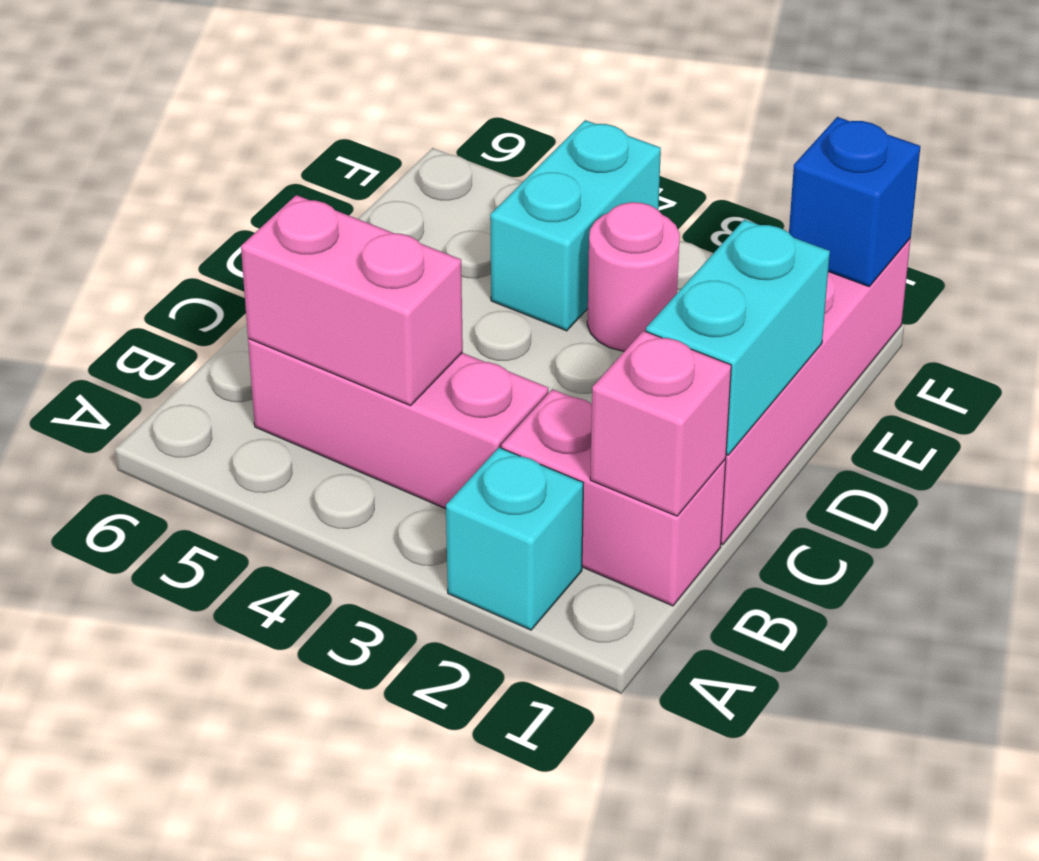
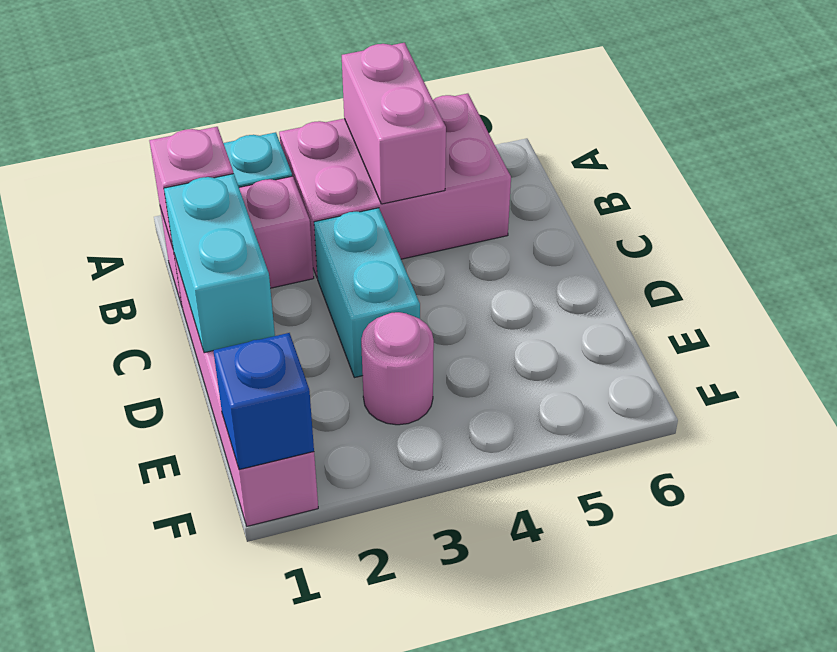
pink 1x3 brick [248,339,548,509] -> pink 2x3 brick [279,94,511,278]
pink 1x2 brick [241,195,463,406] -> pink 1x2 brick turned to [342,43,446,204]
cyan 1x2 brick [490,120,661,331] -> cyan 1x2 brick moved to [314,208,420,378]

